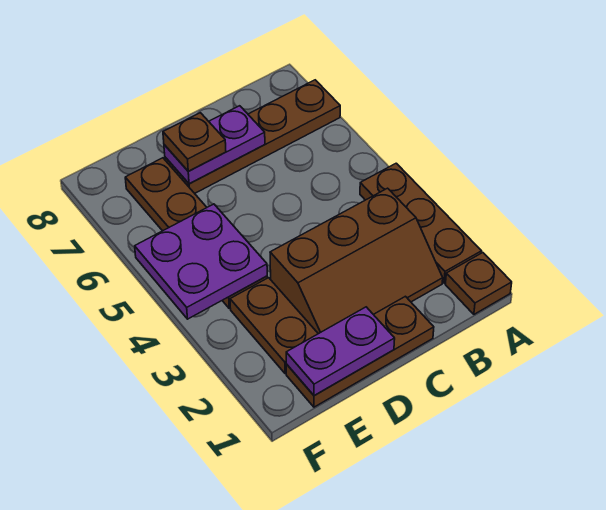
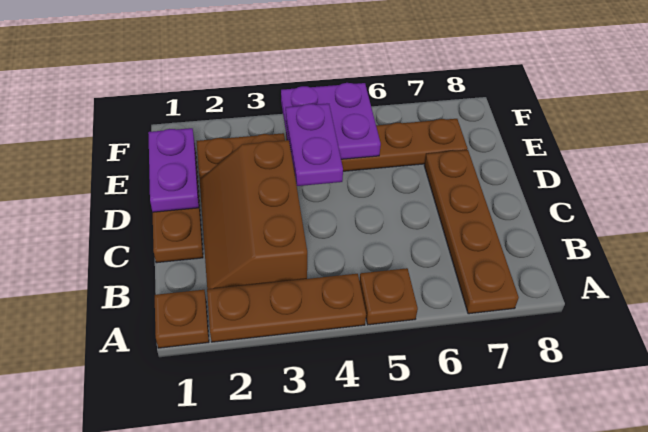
purple 1x2 plate [164,106,265,184] -> purple 1x2 plate moved to [286,104,343,186]
brown 1x1 plate [163,113,226,171] -> brown 1x1 plate moved to [359,268,418,325]

